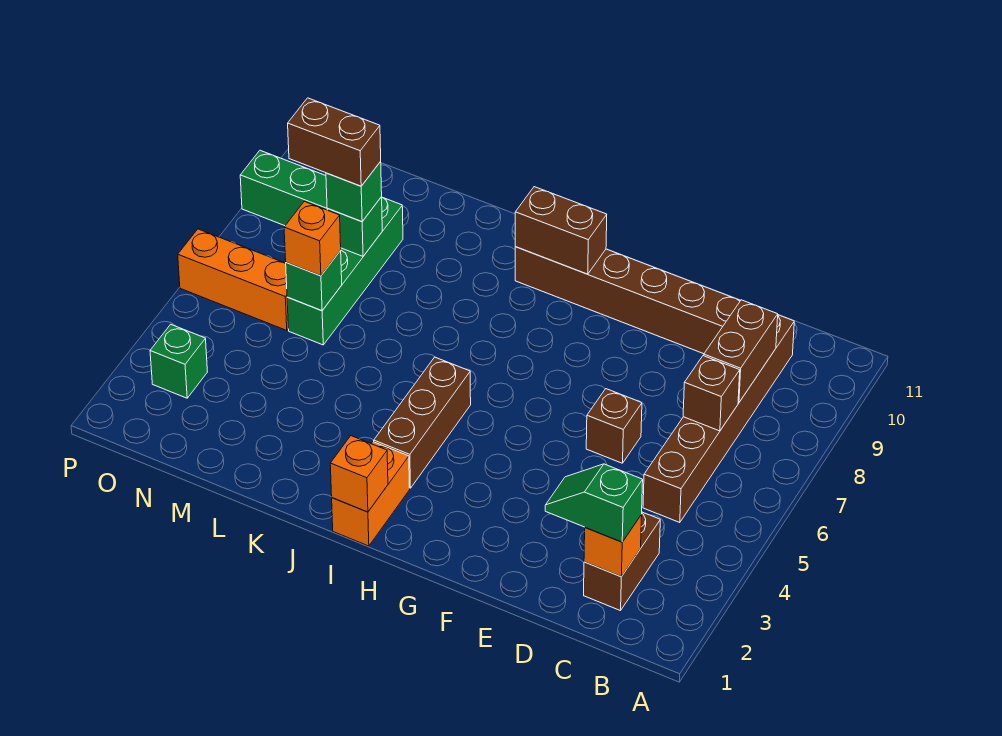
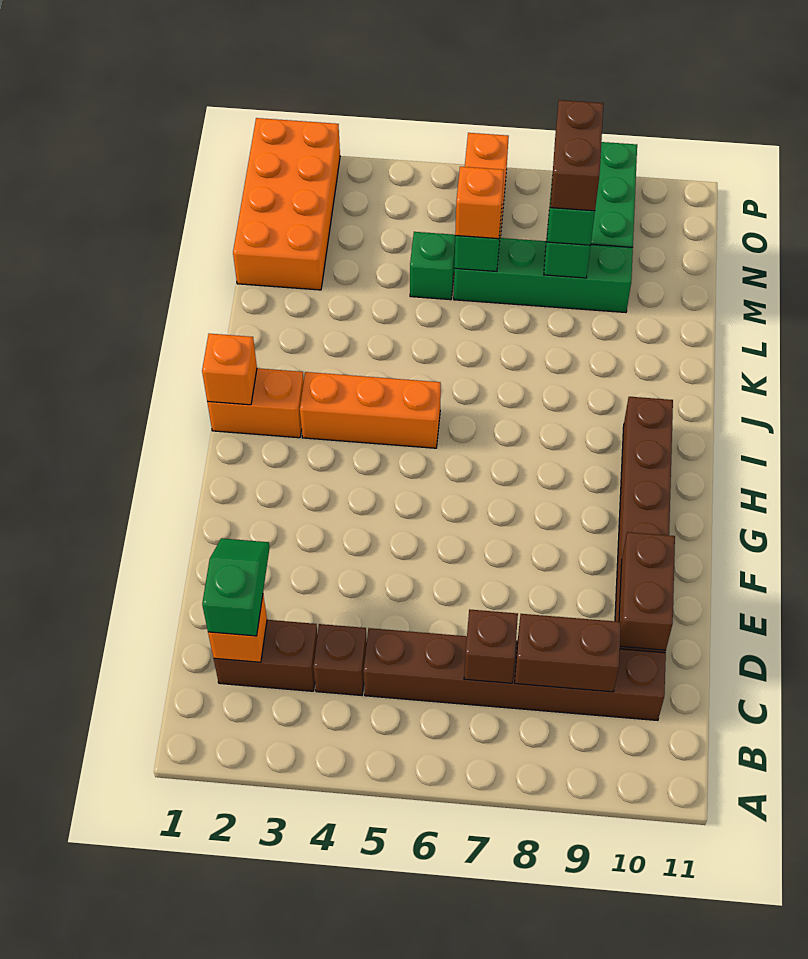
brown 1x1 brick [586,389,642,463] -> brown 1x1 brick moved to [313,624,367,695]
brown 1x2 brick [515,187,607,274] -> brown 1x2 brick moved to [619,532,675,650]
brown 1x3 brick [374,357,471,488] -> orange 1x3 brick [300,372,441,448]
none -> orange 2x4 brick [233,118,340,290]
green 1x1 brick [150,324,207,398] -> green 1x1 brick moved to [410,232,455,300]

